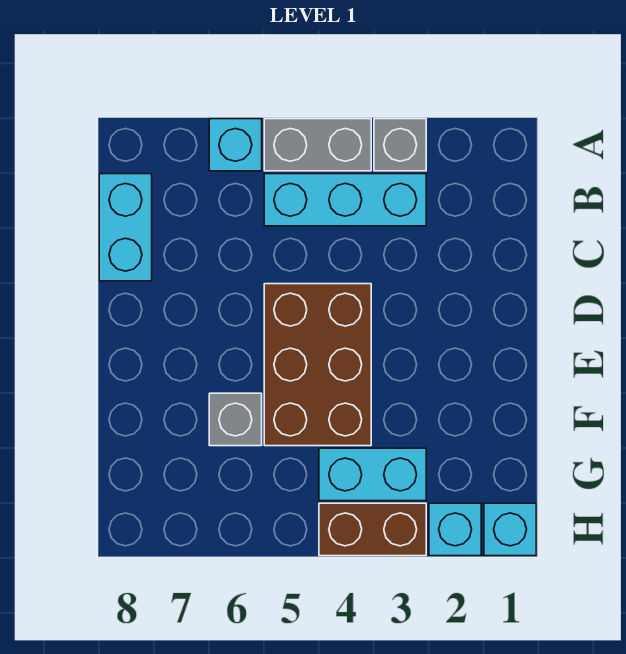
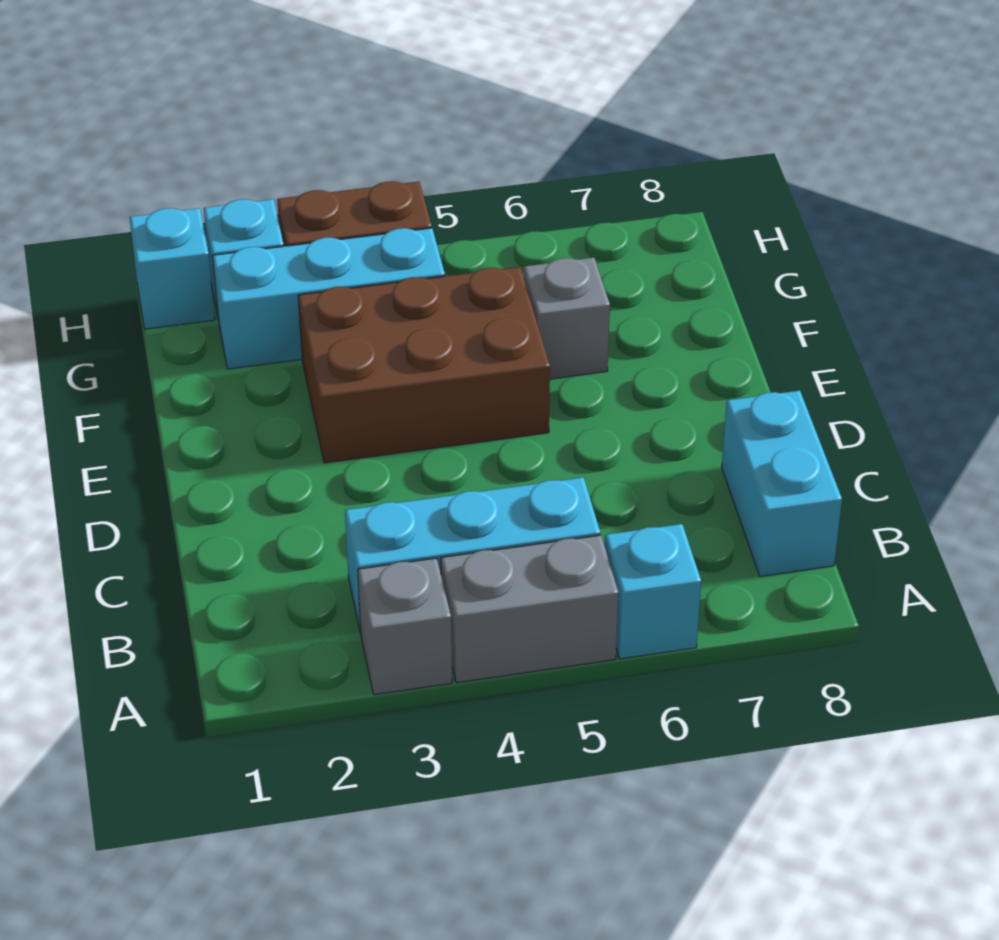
brown 2x3 brick [264,284,371,446] -> brown 2x3 brick turned to [298,267,550,463]
cyan 1x2 brick [319,448,426,501] -> cyan 1x3 brick [213,228,445,369]

